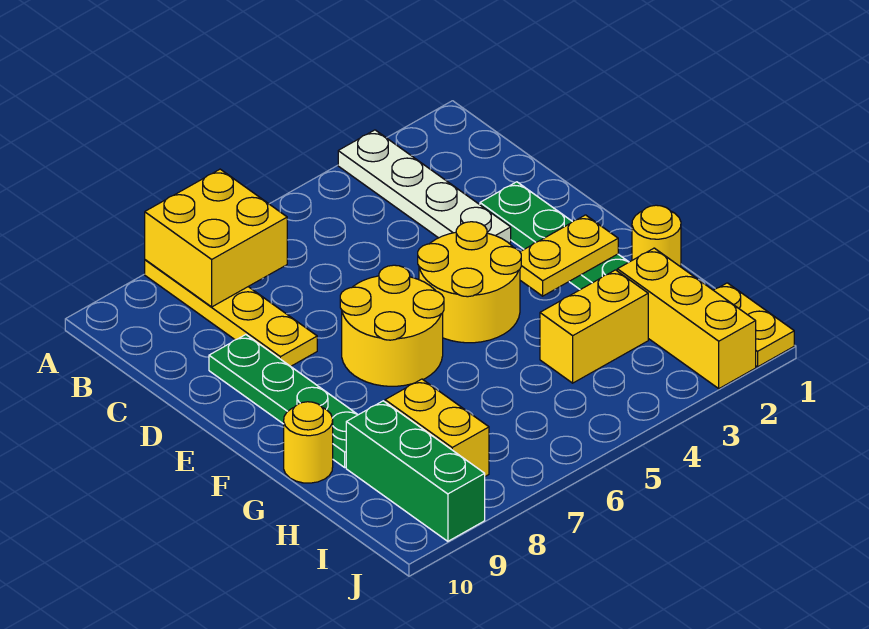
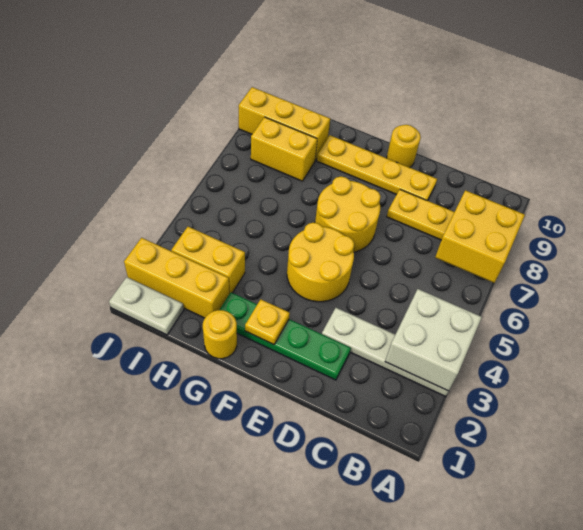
none -> white 2x2 brick [385,289,482,391]
green 1x4 plate [209,335,358,467] -> yellow 1x4 plate [317,135,437,201]
yellow 1x2 plate [520,215,618,296] -> yellow 1x1 plate [245,299,290,345]
yellow 1x1 round brick [284,402,333,483] -> yellow 1x1 round brick moved to [387,125,421,168]
yellow 1x2 brick [540,270,648,383] -> yellow 1x2 brick turned to [171,227,245,294]
green 1x3 brick [346,401,485,541] -> yellow 1x3 brick [239,87,330,161]
yellow 1x2 plate [714,283,794,367] -> white 1x2 plate [109,277,184,335]

